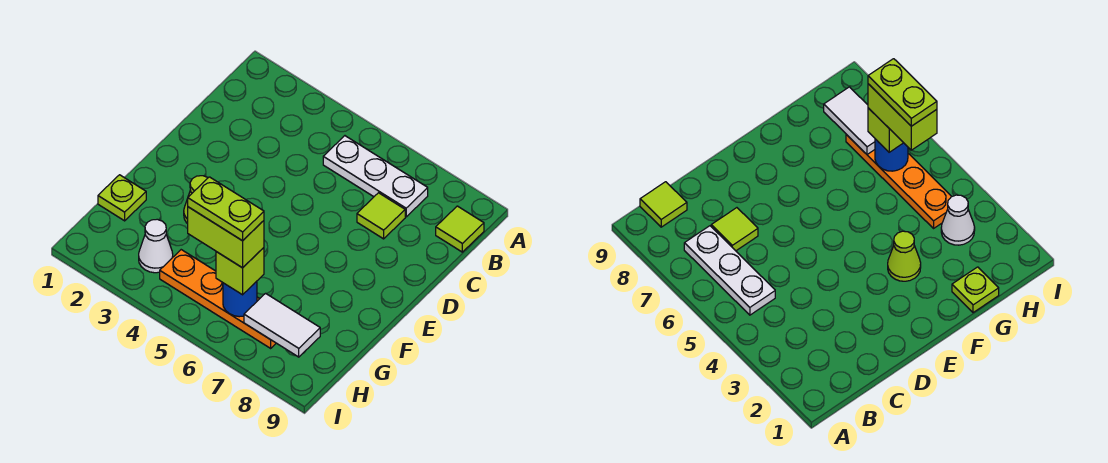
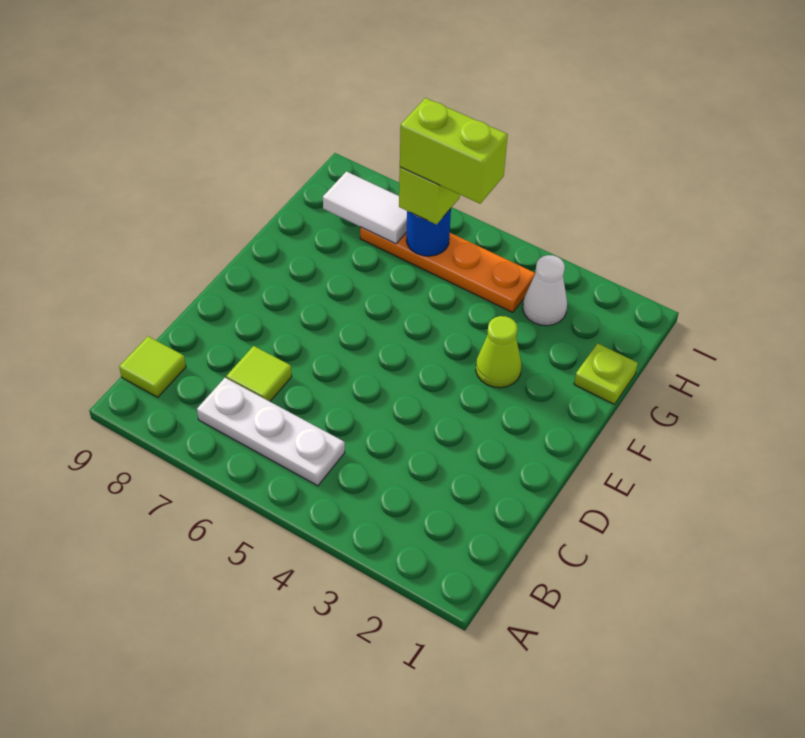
lime 1x2 plate [188,177,264,241] -> none

